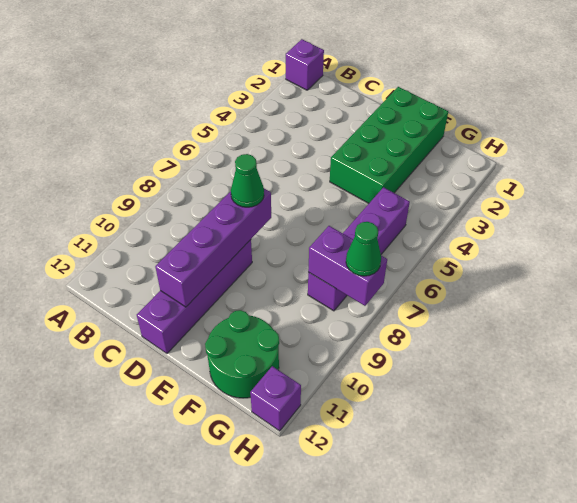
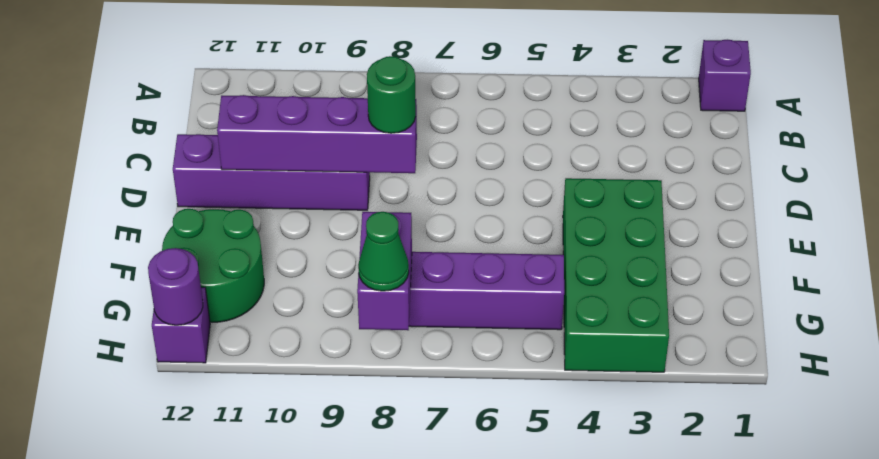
green 1x1 cone [231,154,264,207] -> green 1x1 round brick [367,56,416,133]
green 2x4 brick [330,87,448,203] -> green 2x4 brick turned to [563,178,669,372]
none -> purple 1x1 round brick [148,248,203,325]

